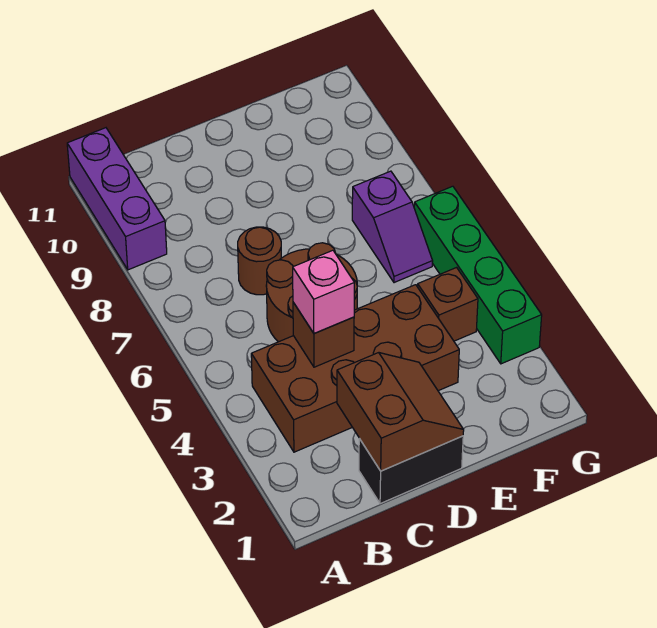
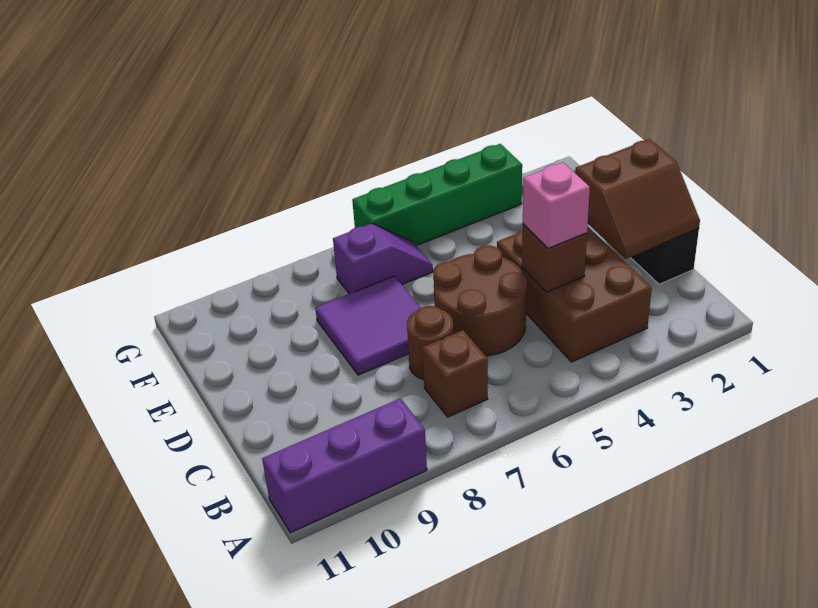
brown 2x4 brick [251,285,459,452] -> brown 2x3 brick [497,227,652,362]
brown 2x2 slope [337,353,464,471] -> brown 2x2 slope turned to [576,139,700,259]
none -> purple 2x2 tile [315,276,421,375]
brown 1x1 brick [418,268,478,341] -> brown 1x1 brick moved to [422,330,488,417]

